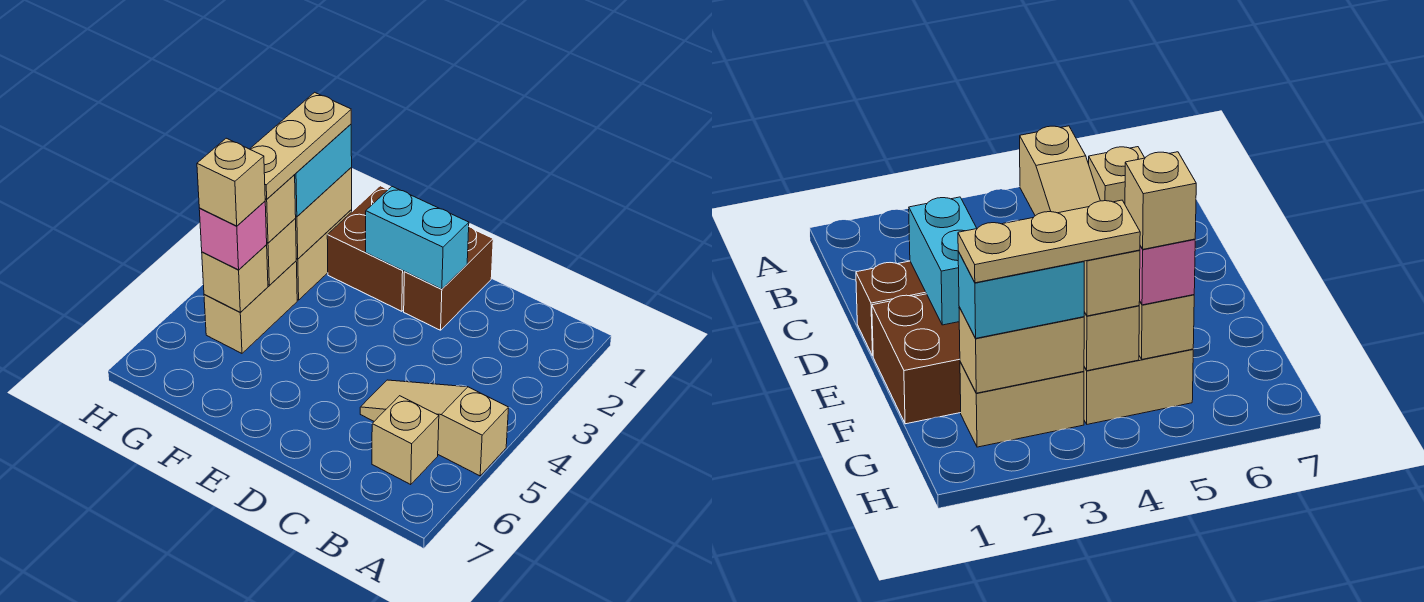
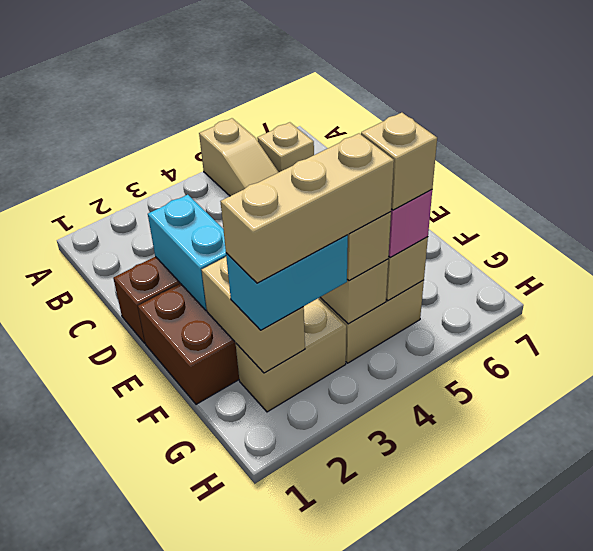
tan 1x2 brick [295,168,352,259] -> tan 1x2 brick turned to [202,257,305,373]
tan 1x3 plate [250,92,351,199] -> tan 1x3 brick [220,134,394,283]

